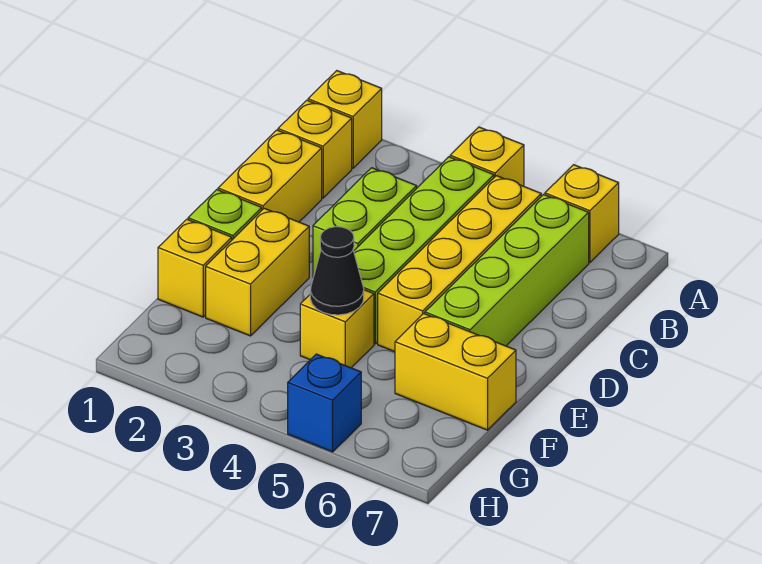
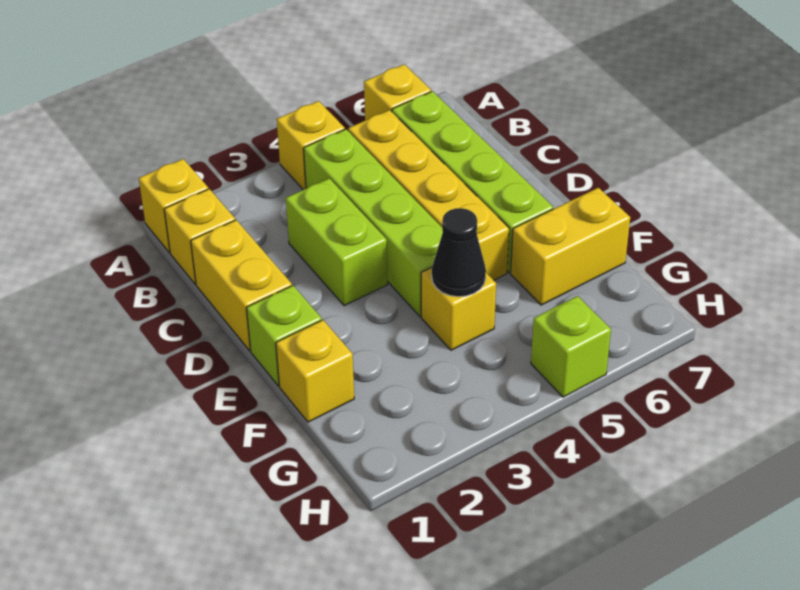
yellow 1x2 brick [206,208,309,336] -> none
blue 1x1 brick [288,354,361,452] -> lime 1x1 brick [531,296,611,397]

